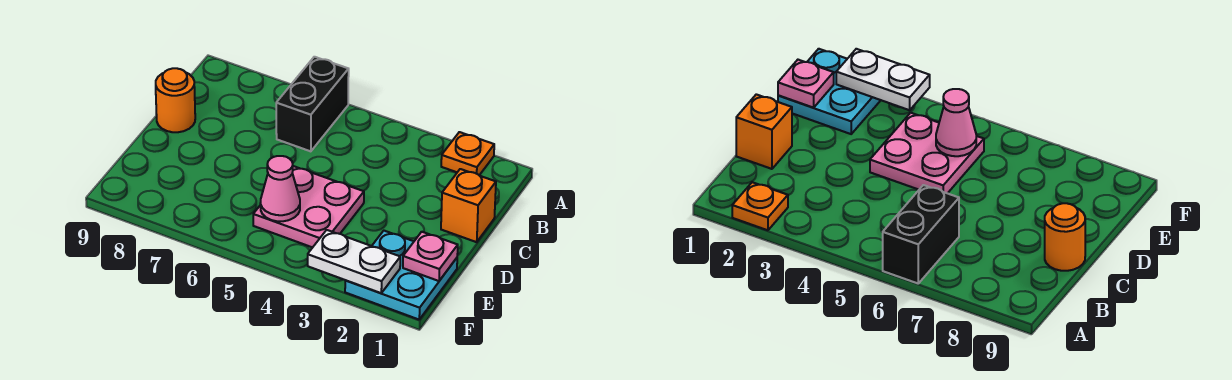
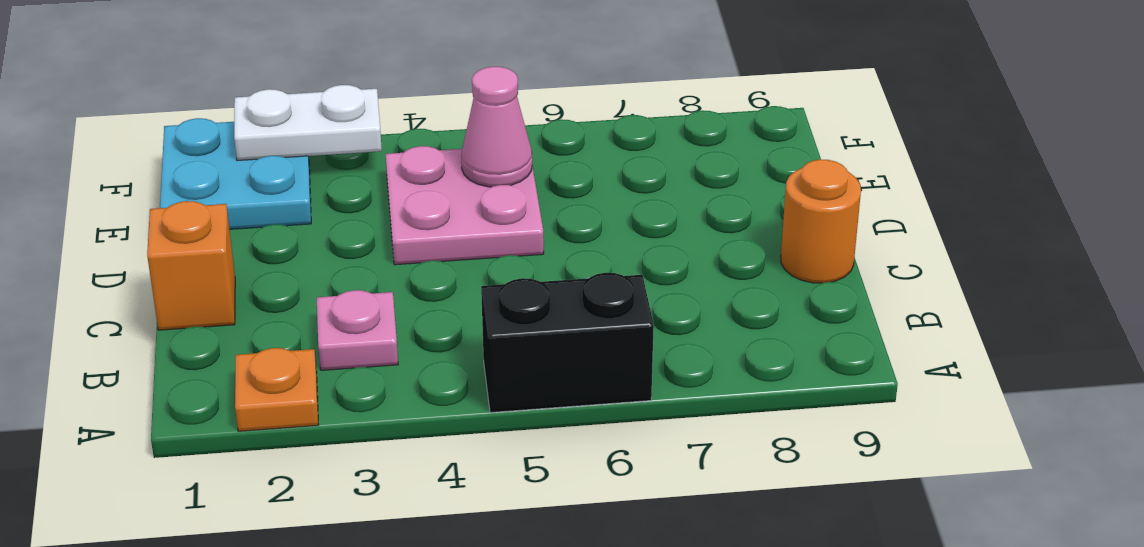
black 1x2 brick [276,57,349,151] -> black 1x2 brick turned to [481,273,654,413]
pink 1x1 plate [403,232,458,281] -> pink 1x1 plate moved to [317,290,398,370]

